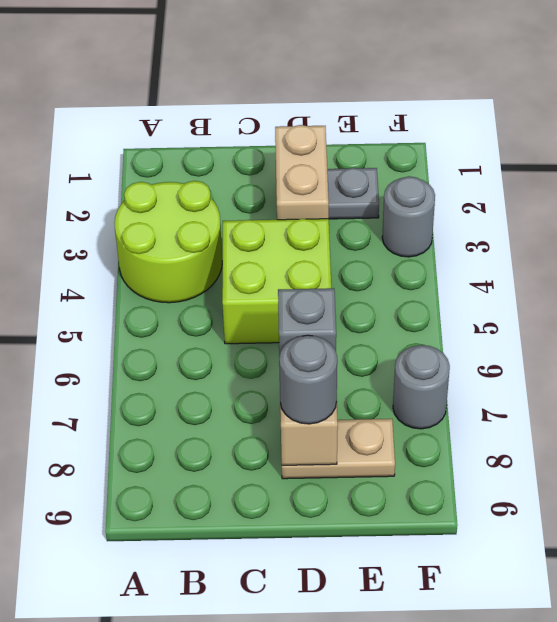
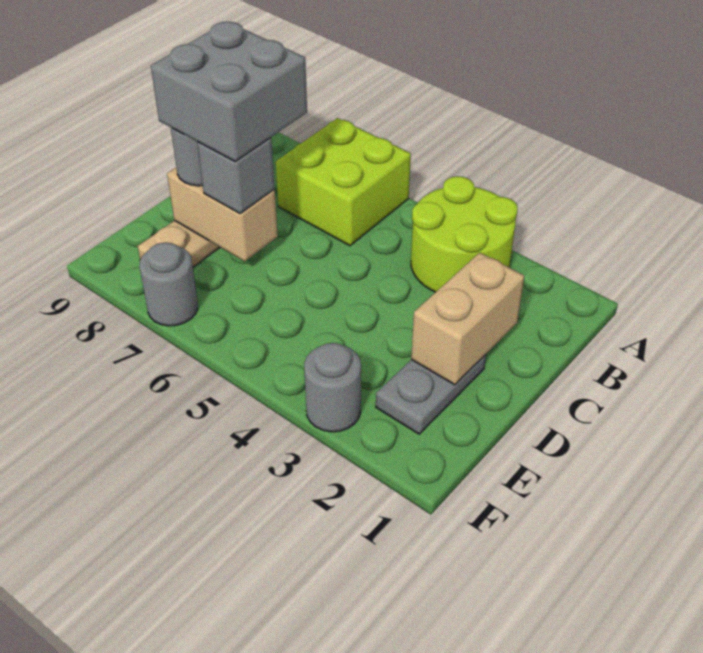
lime 2x2 brick [222,219,331,344] -> lime 2x2 brick moved to [276,118,411,246]
none -> grey 2x2 brick [151,22,307,161]
tan 1x2 brick [275,125,329,220] -> tan 1x2 brick turned to [411,253,524,385]

